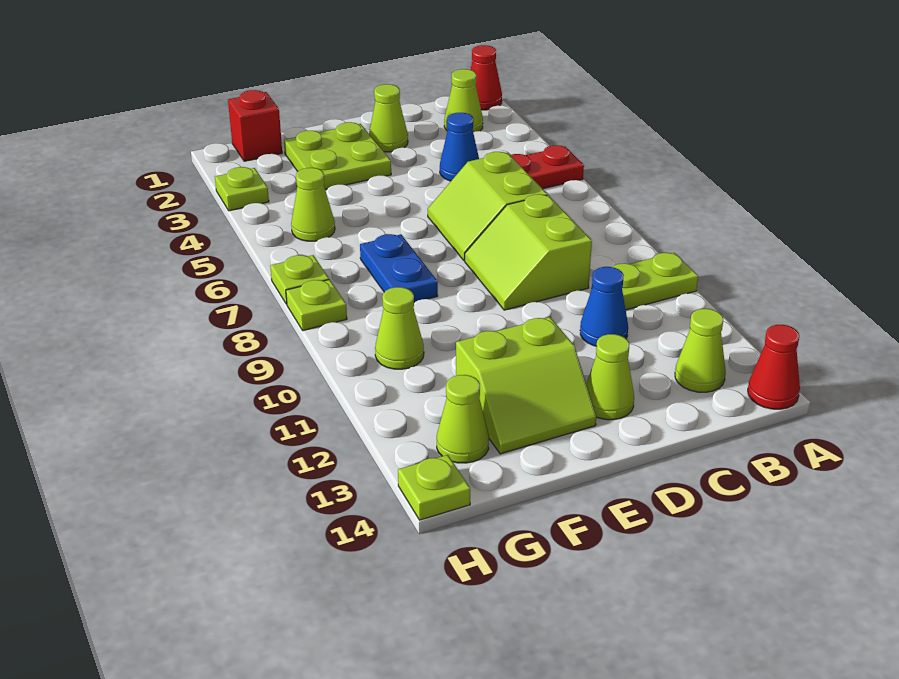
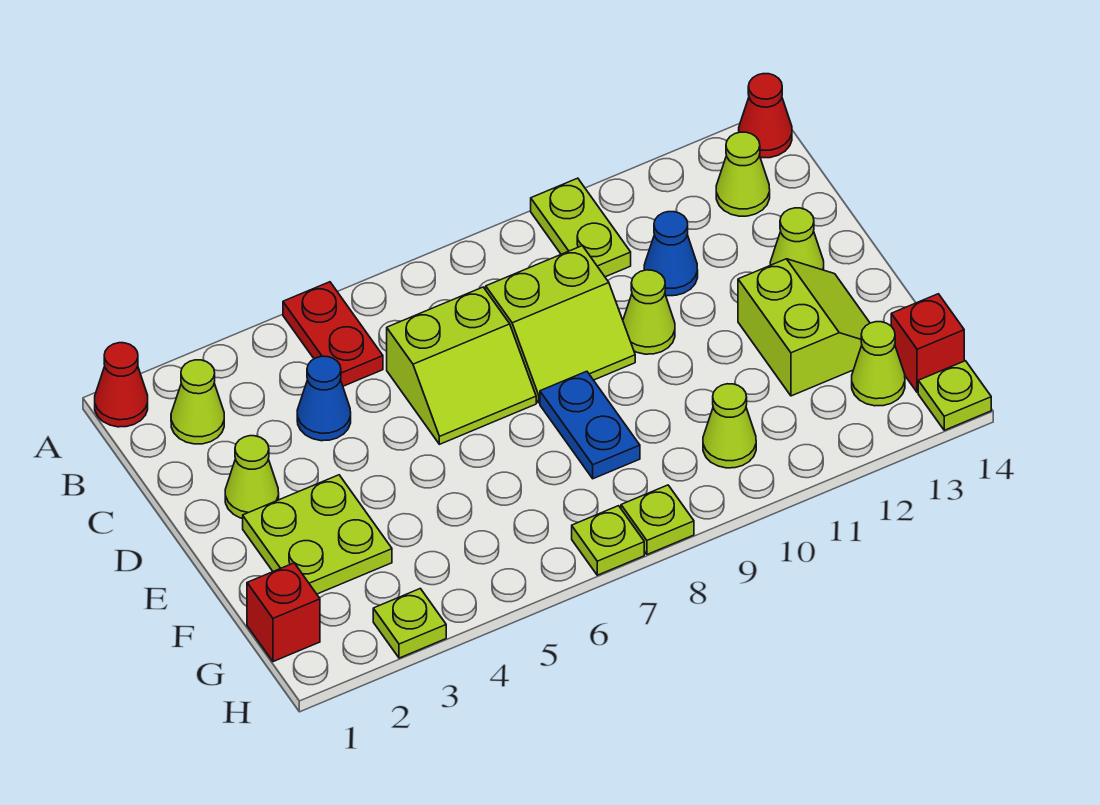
blue 1x2 plate [360,234,438,302] -> blue 1x2 plate turned to [540,371,640,479]
lime 1x1 cone [291,168,335,241] -> lime 1x1 cone moved to [623,270,675,354]
none -> red 1x1 brick [891,294,964,392]

